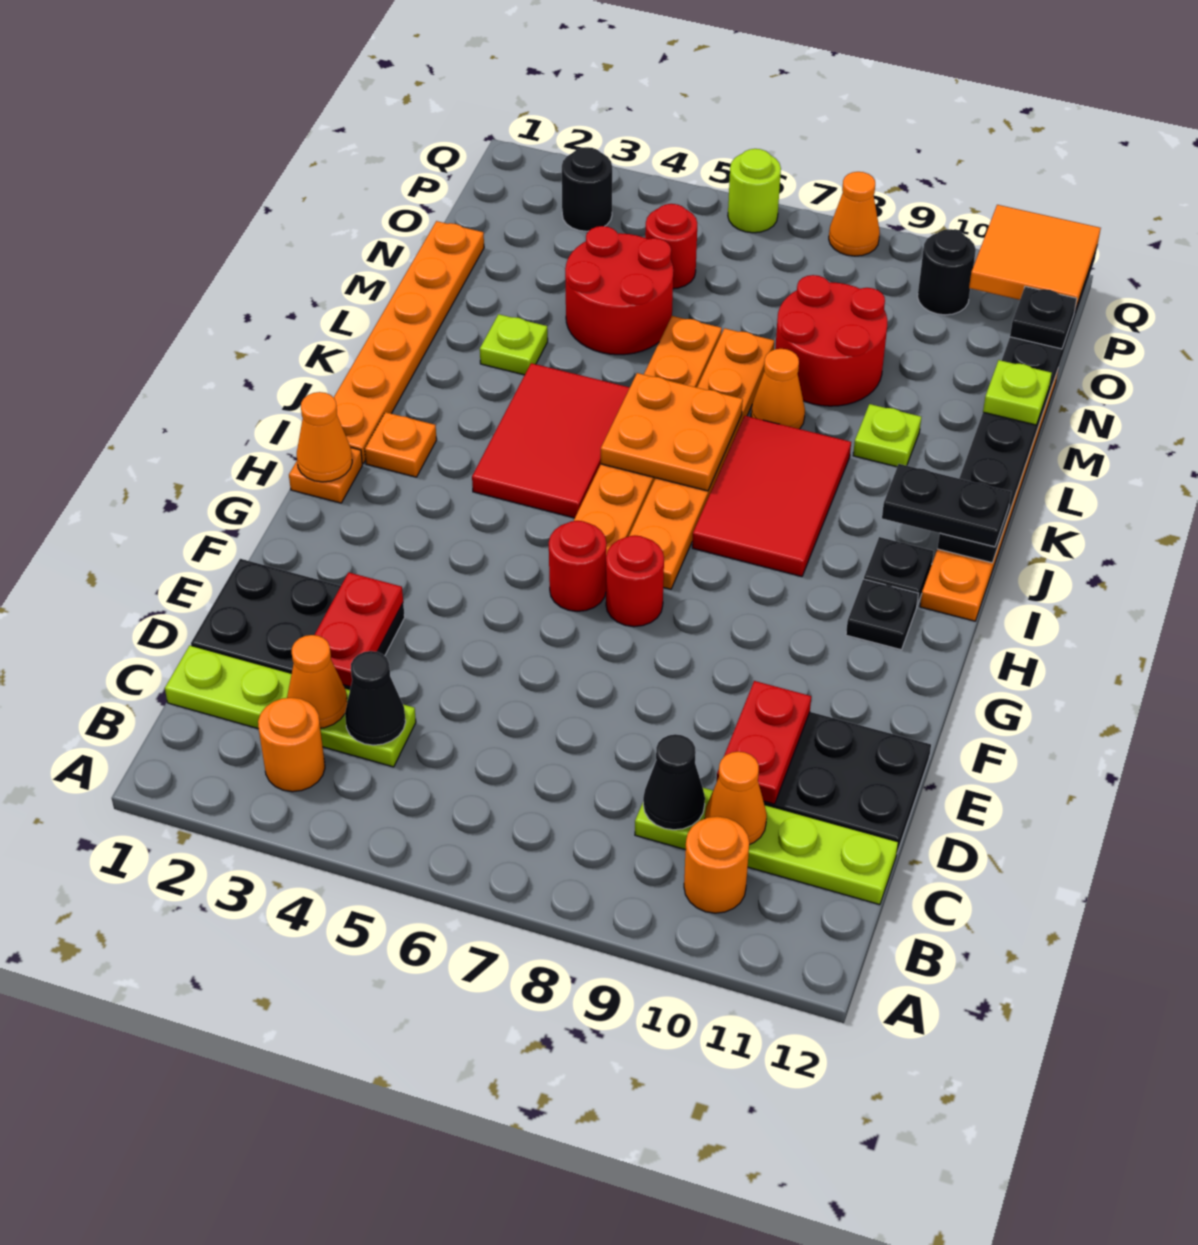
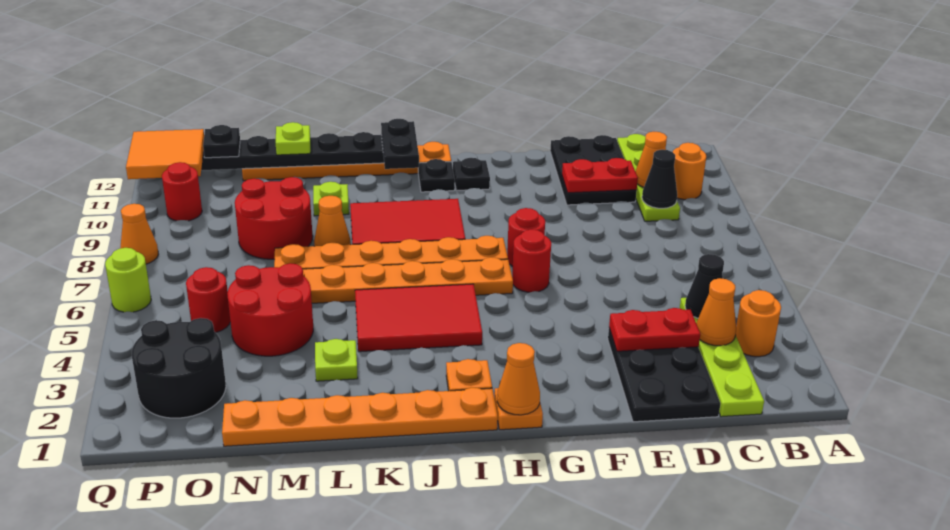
orange 2x2 plate [601,373,743,491] -> none
black 1x1 round brick [562,147,612,231] -> black 2x2 round brick [132,318,226,418]
black 1x1 round brick [918,229,976,315] -> red 1x1 round brick [162,162,202,221]

